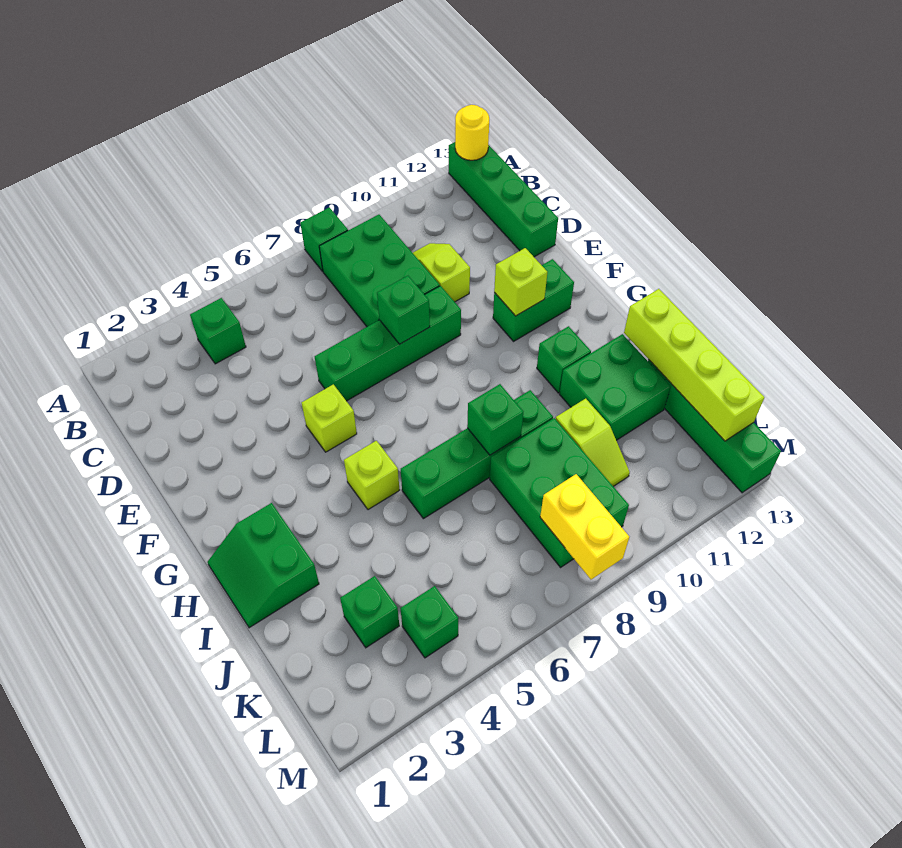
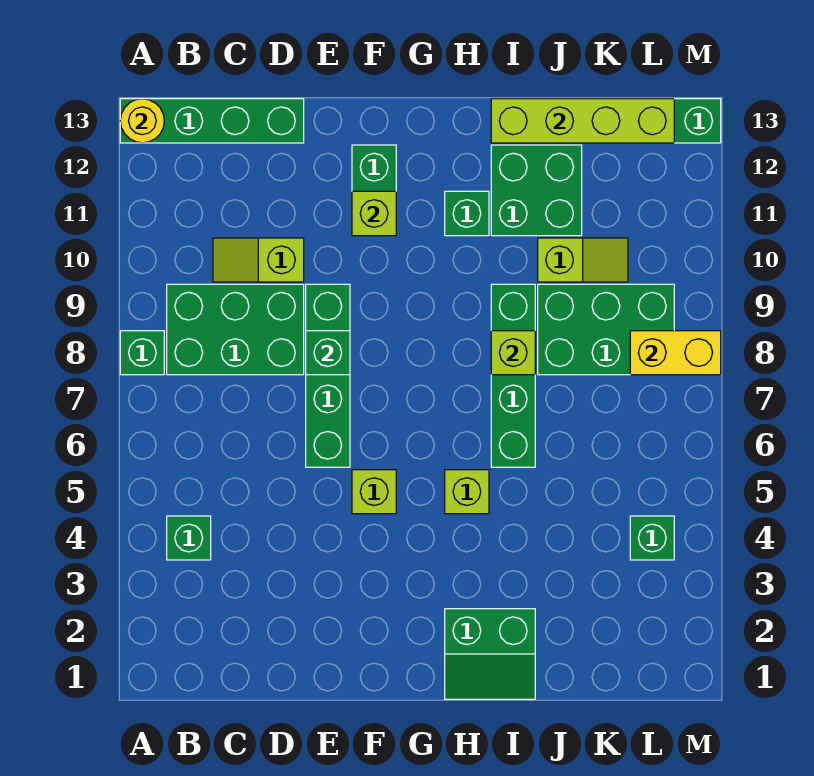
green 1x1 brick [467,384,523,455] -> lime 1x1 brick [491,331,535,375]
green 1x1 brick [340,576,399,648] -> none

